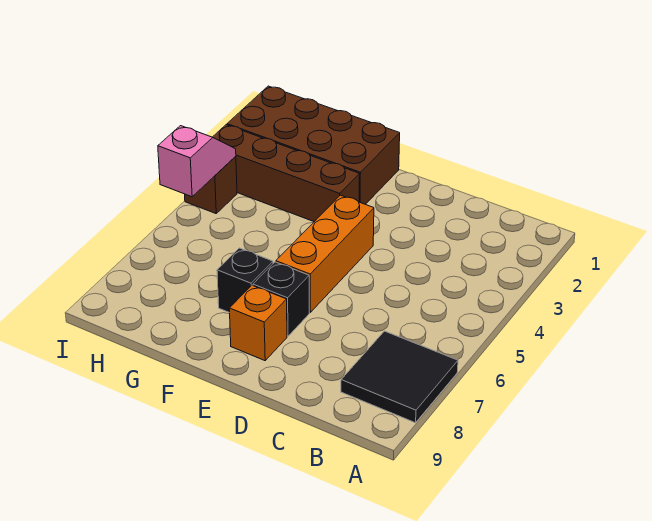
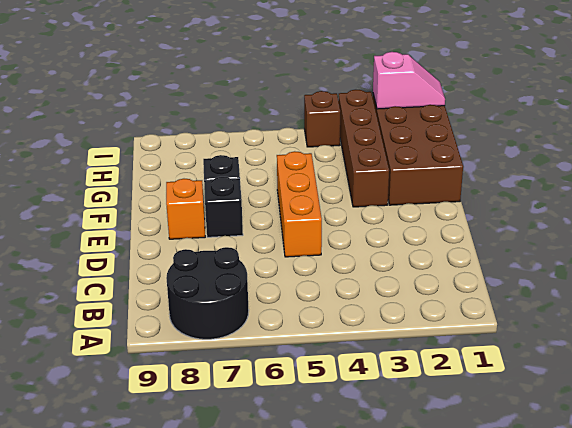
black 2x2 tile [341,331,458,423] -> black 2x2 round brick [166,247,249,339]
orange 1x3 brick [276,195,374,312] -> orange 1x3 brick turned to [277,151,322,257]
pink 1x2 slope [158,126,236,197] -> pink 1x2 slope moved to [373,52,445,109]

